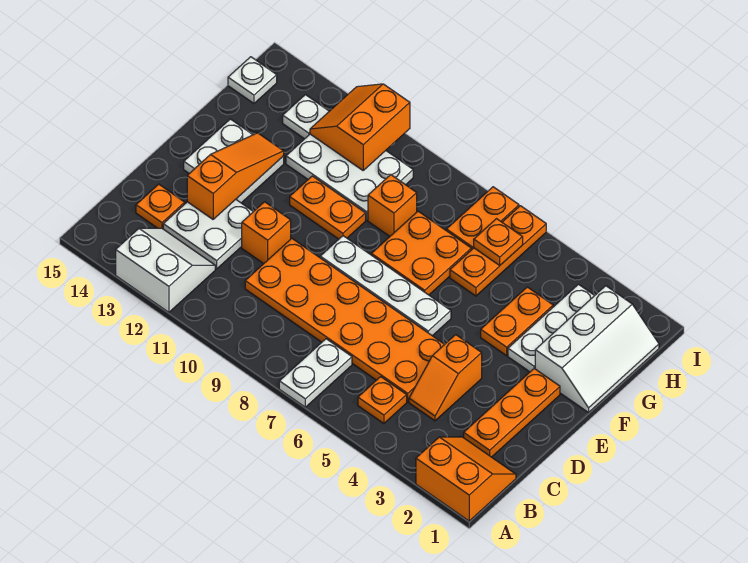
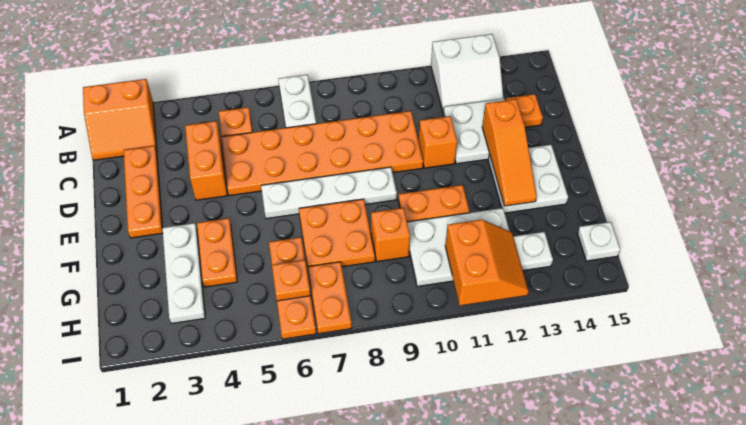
orange 1x2 slope [409,335,482,421] -> orange 1x2 brick [185,121,227,200]
white 2x3 slope [535,286,659,413] -> none

